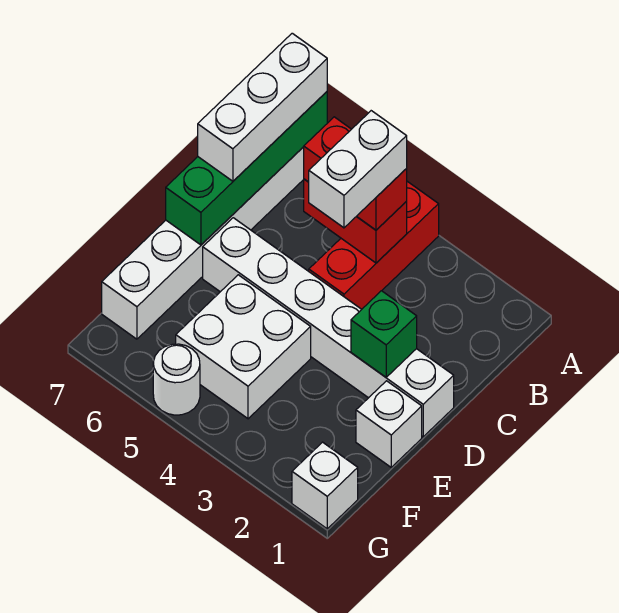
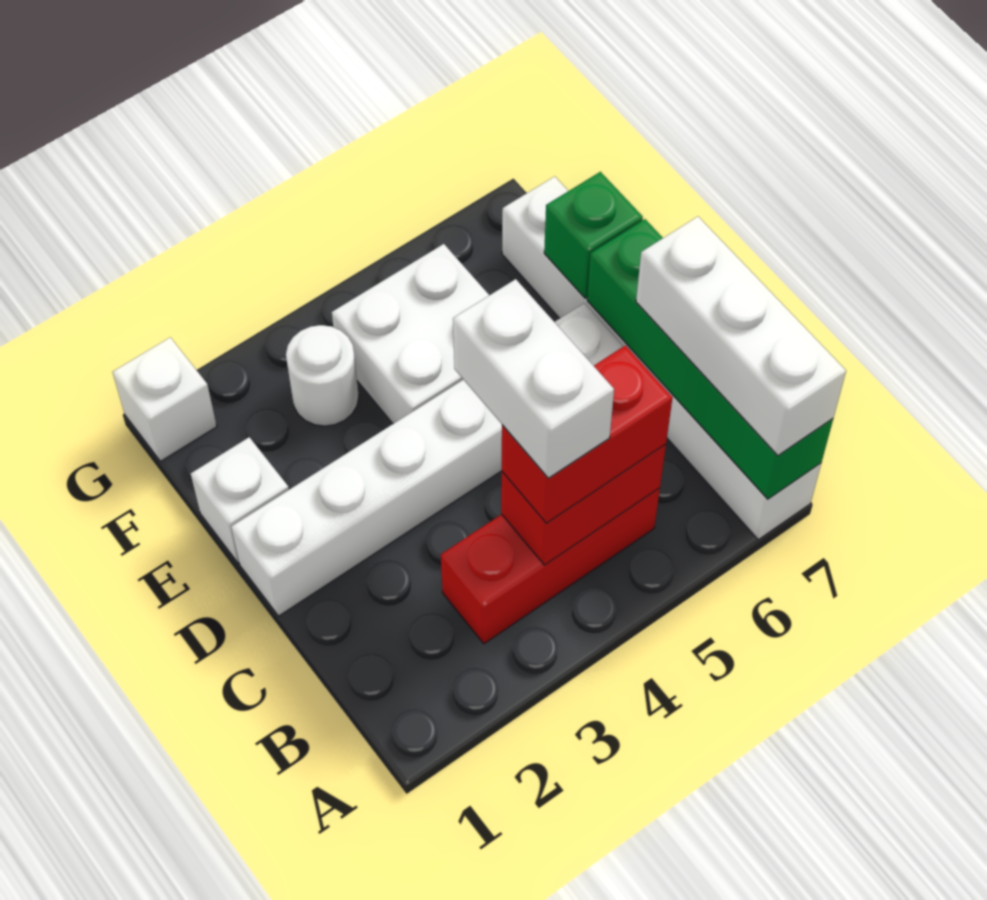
red 1x3 brick [309,181,439,309] -> red 1x3 brick turned to [441,488,660,644]
green 1x1 brick [351,291,417,377] -> green 1x1 brick moved to [544,172,643,298]
white 1x1 round brick [153,344,200,415] -> white 1x1 round brick moved to [286,325,359,426]

